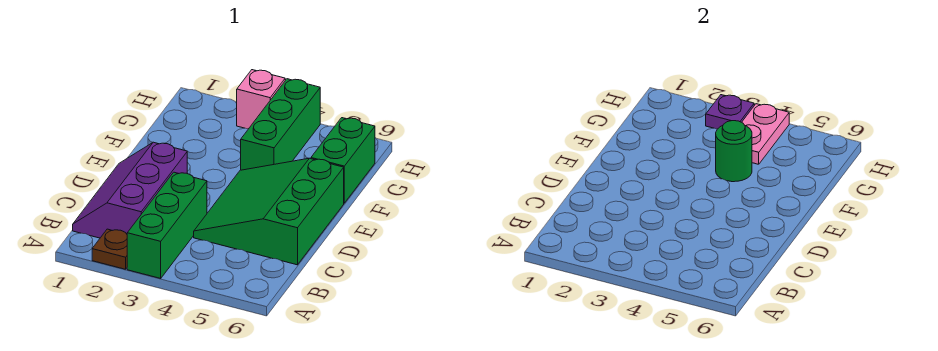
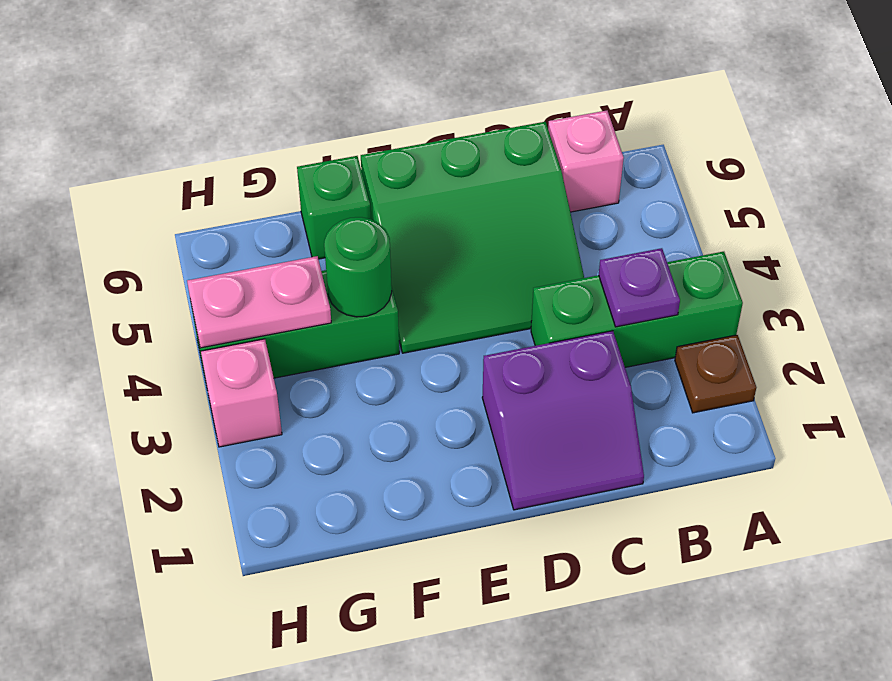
purple 2x3 slope [73,142,187,238] -> purple 2x2 slope [482,331,644,510]
none -> pink 1x1 brick [548,111,624,212]
green 1x2 brick [311,118,375,203] -> green 1x1 brick [297,156,371,259]
purple 1x1 plate [706,95,754,129] -> purple 1x1 plate moved to [599,248,680,327]

